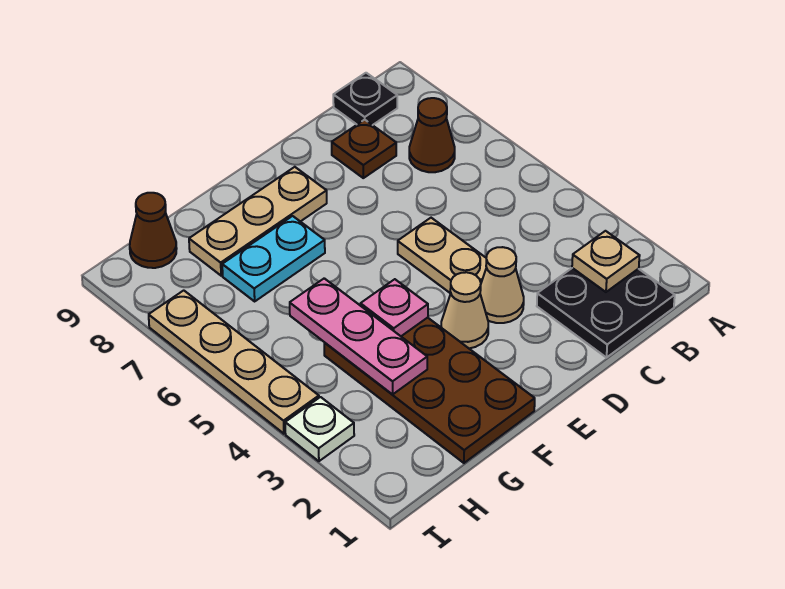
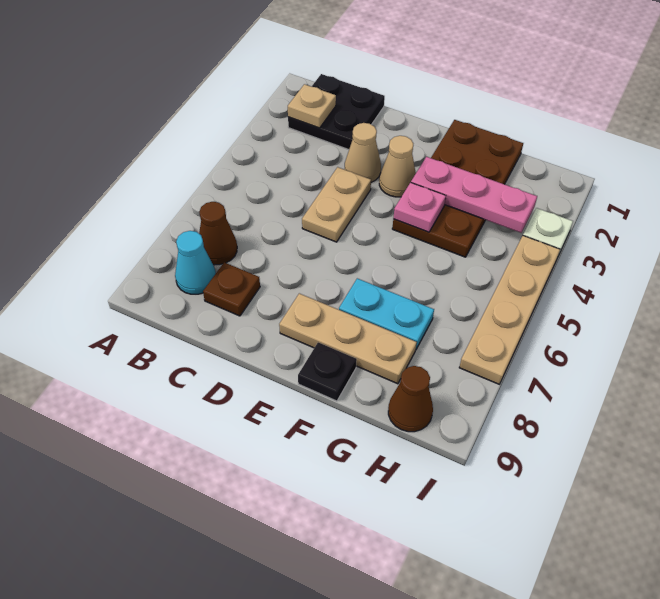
none -> cyan 1x1 cone [175,231,216,294]
black 1x1 plate [333,73,397,125] -> black 1x1 plate moved to [298,342,357,401]
pink 1x3 plate [290,278,427,395] -> pink 1x3 plate turned to [411,157,537,233]

